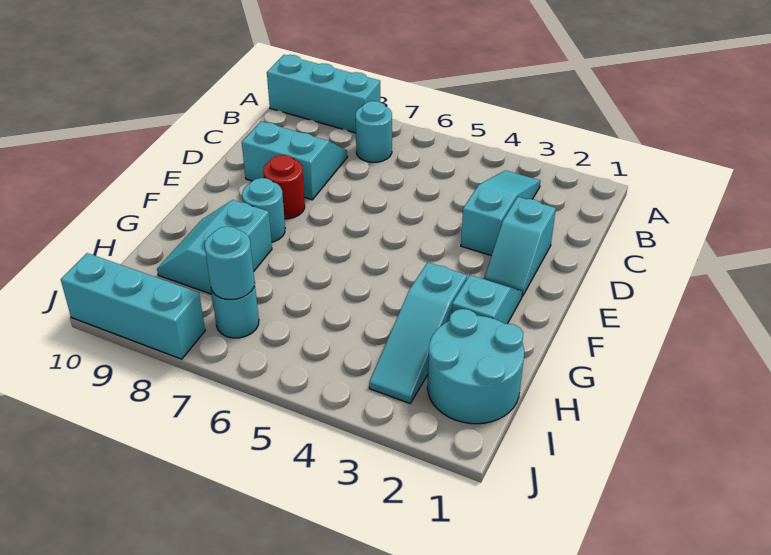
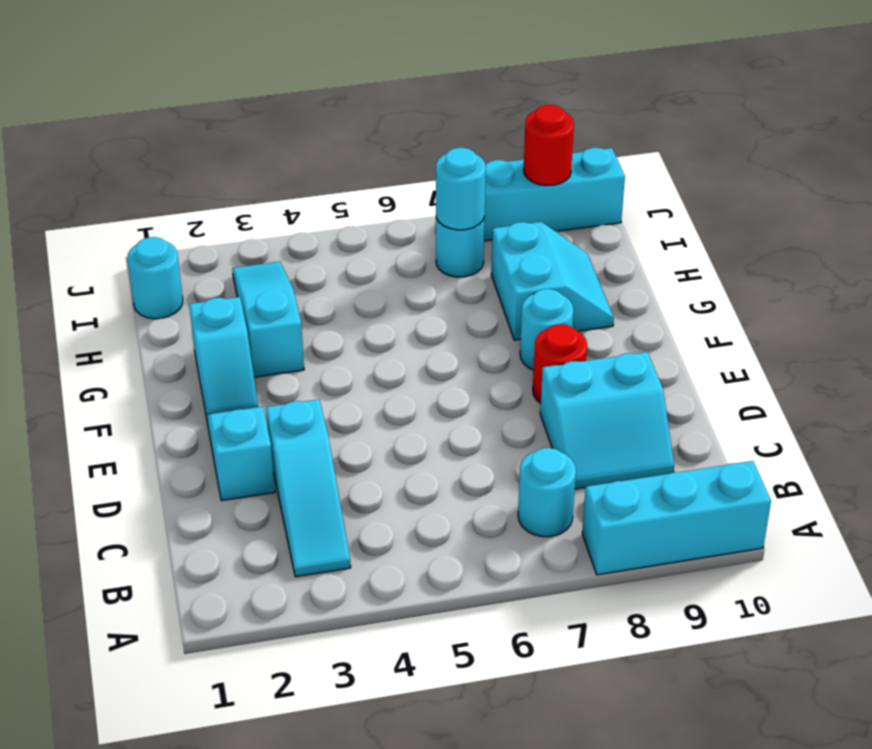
cyan 2x2 round brick [427,309,524,424] -> cyan 1x1 round brick [127,237,183,319]
none -> red 1x1 round brick [524,105,574,186]

